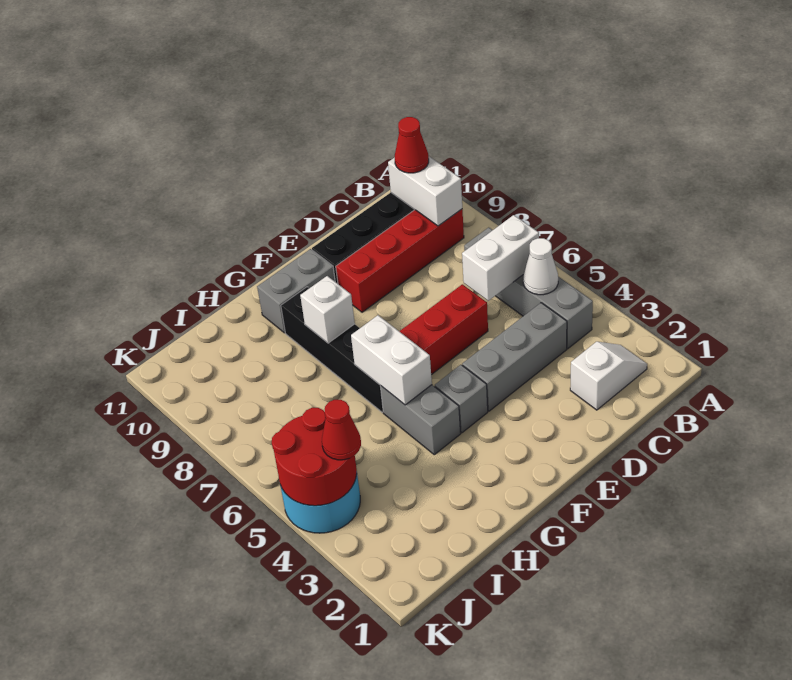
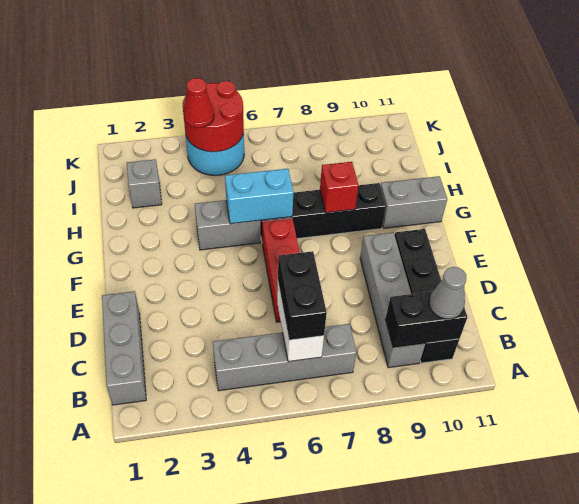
white 1x2 slope [570,342,647,410] -> none
white 1x1 cone [523,238,558,295] -> none
none -> black 1x2 brick [278,251,327,340]
red 1x4 brick [336,209,464,312] -> grey 1x4 brick [360,233,425,368]
white 1x2 brick [388,157,462,226] -> black 1x2 brick [385,291,467,348]
red 1x1 cone [395,117,429,173] -> grey 1x1 cone [429,267,466,319]
grey 1x3 brick [462,303,567,411] -> grey 1x3 brick moved to [102,291,146,405]
grey 1x1 brick [435,365,488,433] -> grey 1x1 brick moved to [127,159,162,208]
grey 1x2 brick [257,249,335,333] -> grey 1x2 brick turned to [381,176,447,228]
white 1x2 brick [351,315,432,405] -> cyan 1x2 brick [225,169,293,224]
white 1x1 brick [300,276,355,343] -> red 1x1 brick [320,162,359,213]

